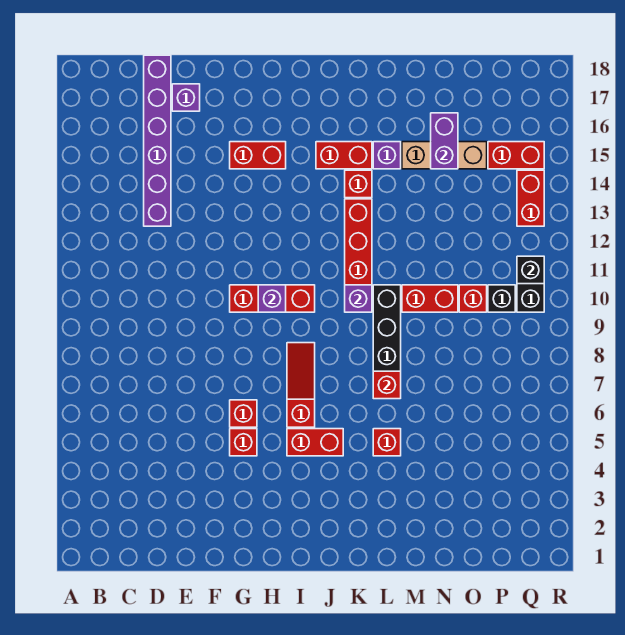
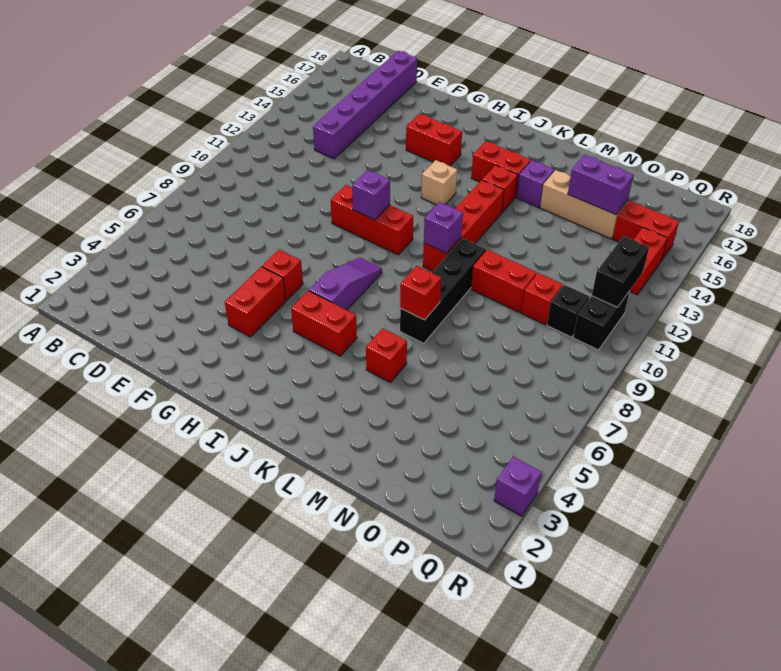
purple 1x1 brick [172,84,200,111] -> purple 1x1 brick moved to [494,457,541,516]
red 1x1 brick [230,429,257,456] -> red 1x2 brick [225,267,286,337]
red 1x3 slope [287,343,315,427] -> purple 1x3 slope [309,258,382,310]
none -> tan 1x1 brick [421,160,457,205]
purple 1x2 brick [431,113,458,169] -> purple 1x2 brick turned to [568,155,634,215]
black 1x1 brick [517,256,544,284] -> black 1x2 brick [592,236,649,307]

